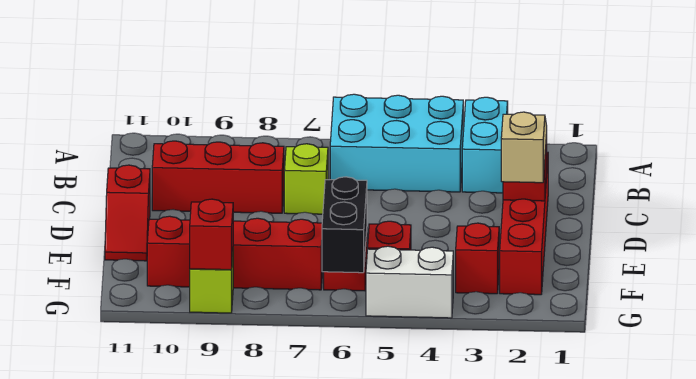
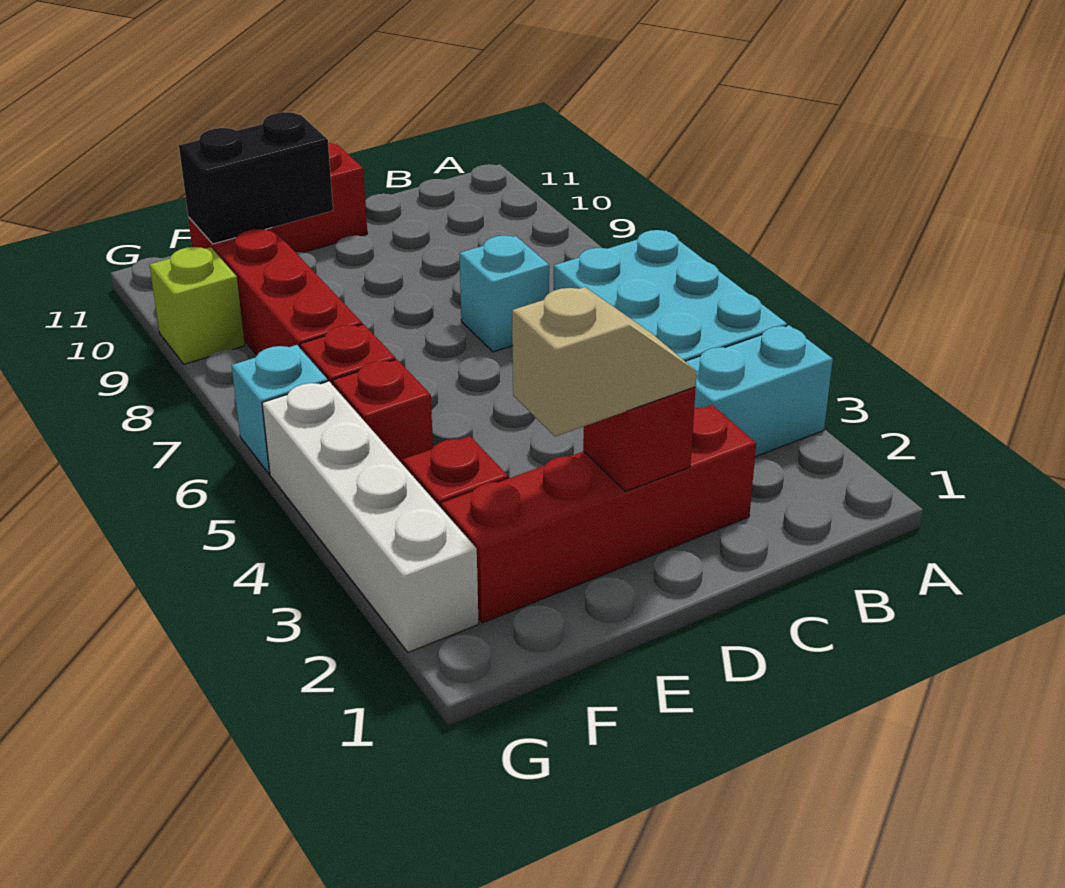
lime 1x1 brick [284,144,328,214] -> cyan 1x1 brick [459,236,549,352]
red 1x3 brick [152,141,284,213] -> none
black 1x2 brick [322,177,367,273] -> black 1x2 brick moved to [179,112,333,244]
white 1x2 brick [366,246,453,318] -> white 1x4 brick [262,381,479,652]
none -> cyan 1x1 brick [232,345,328,473]
red 1x1 brick [190,199,233,270] -> none

